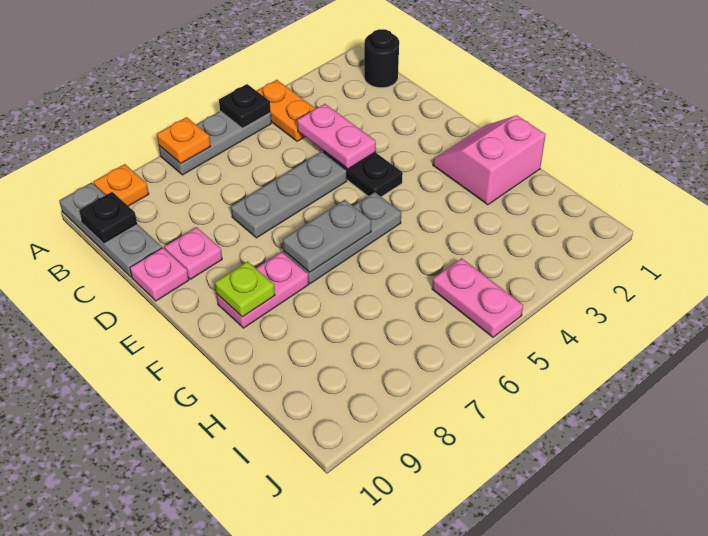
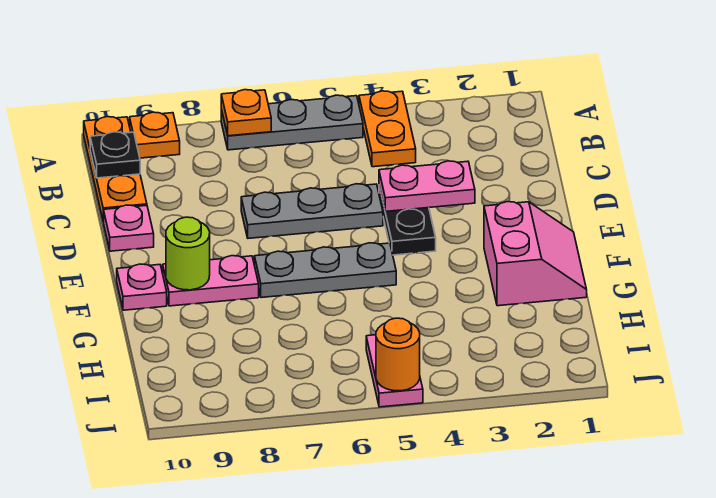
black 1x1 plate [219,84,271,128] -> none
grey 1x3 plate [59,183,162,277] -> orange 1x3 plate [84,117,147,221]
black 1x1 round brick [364,29,399,88] -> none
pink 1x2 plate [297,104,376,169] -> pink 1x2 plate turned to [379,161,475,212]
pink 1x1 plate [165,227,222,279] -> pink 1x1 plate moved to [117,264,167,310]
pink 2x2 slope [433,115,546,205] -> pink 2x2 slope turned to [484,202,587,306]
grey 1x2 plate [283,200,371,272] -> none
lime 1x1 plate [215,261,275,317] -> lime 1x1 round brick [166,217,210,290]
none -> orange 1x1 round brick [376,318,420,391]

